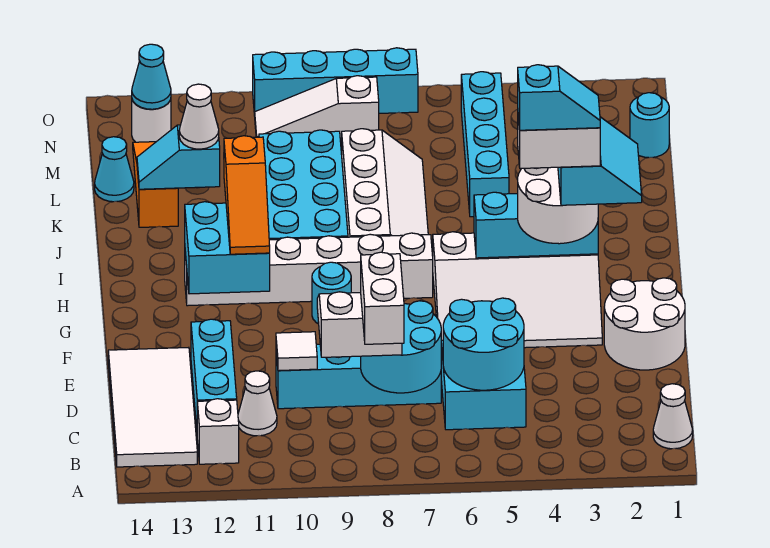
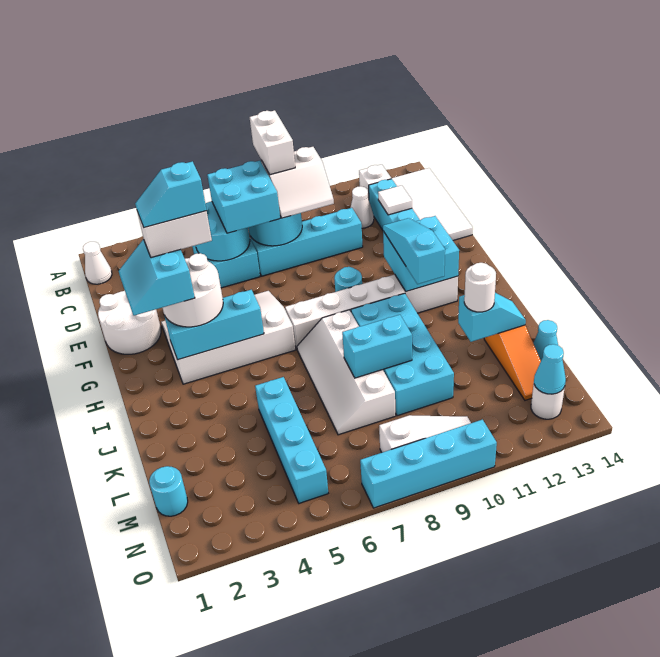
none -> cyan 2x2 brick [207,161,280,233]
white 1x1 tile [276,332,317,371] -> white 1x1 tile moved to [378,185,412,215]
orange 1x3 slope [224,136,270,254] -> cyan 1x3 slope [383,218,445,284]
none -> cyan 1x2 brick [342,315,412,378]
white 1x1 cone [179,84,219,149] -> white 1x1 round brick [464,263,496,312]

